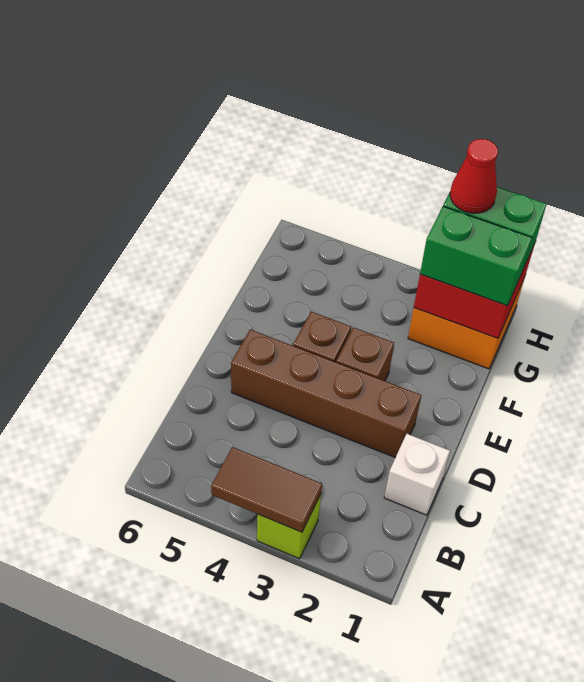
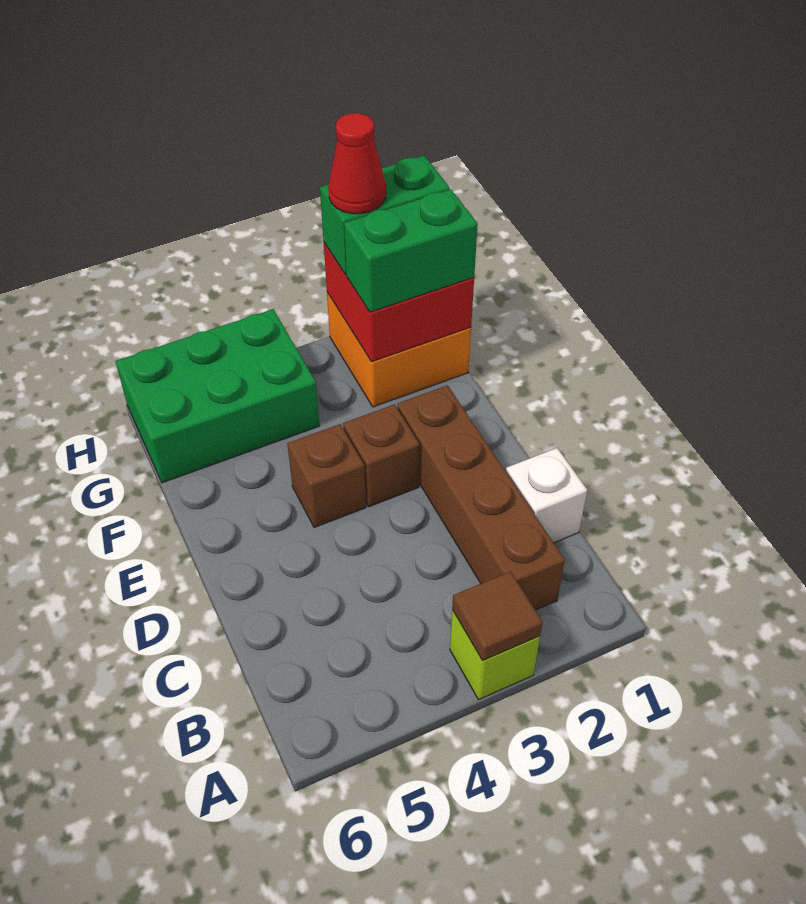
brown 1x2 tile [211,447,322,532] -> brown 1x1 tile [452,572,543,661]
brown 1x4 brick [231,330,421,458] -> brown 1x4 brick turned to [397,385,565,610]
none -> green 2x3 brick [115,309,319,483]

